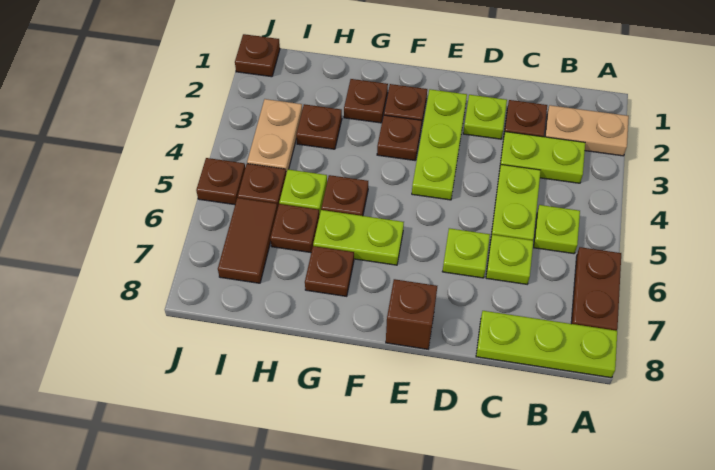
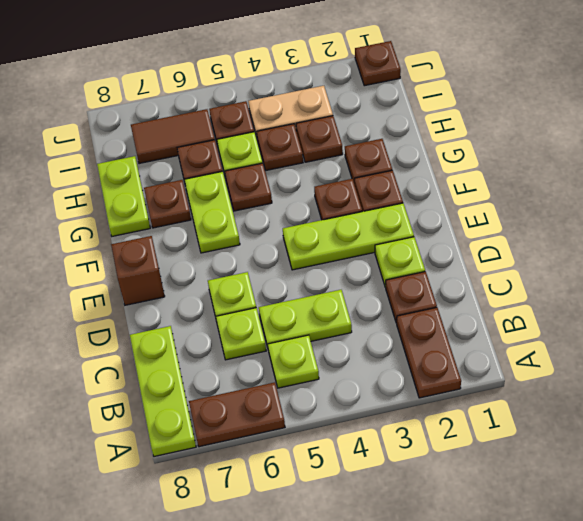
tan 1x2 plate [545,105,629,156] -> brown 1x2 plate [397,307,461,398]
lime 1x2 plate [500,132,585,183] -> lime 1x2 plate moved to [97,156,150,236]
brown 1x1 plate [196,158,245,205] -> brown 1x1 plate moved to [257,124,303,170]

